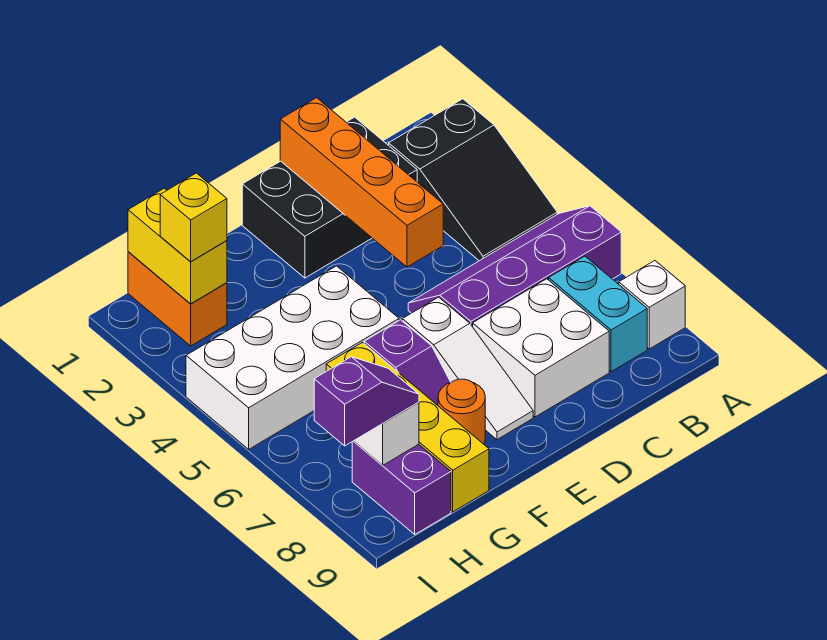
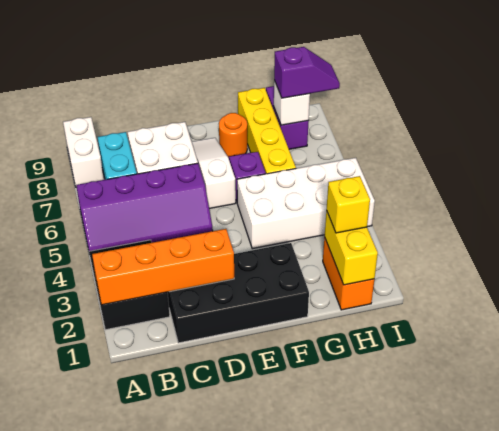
white 1x1 brick [619,261,685,349] -> white 1x2 brick [63,117,104,187]
black 2x3 brick [242,117,417,278] -> black 2x4 brick [168,243,309,343]
orange 1x4 brick [280,98,443,267] -> orange 1x4 brick turned to [92,229,234,305]
purple 1x2 slope [314,357,419,446] -> purple 1x2 slope turned to [274,47,340,98]

